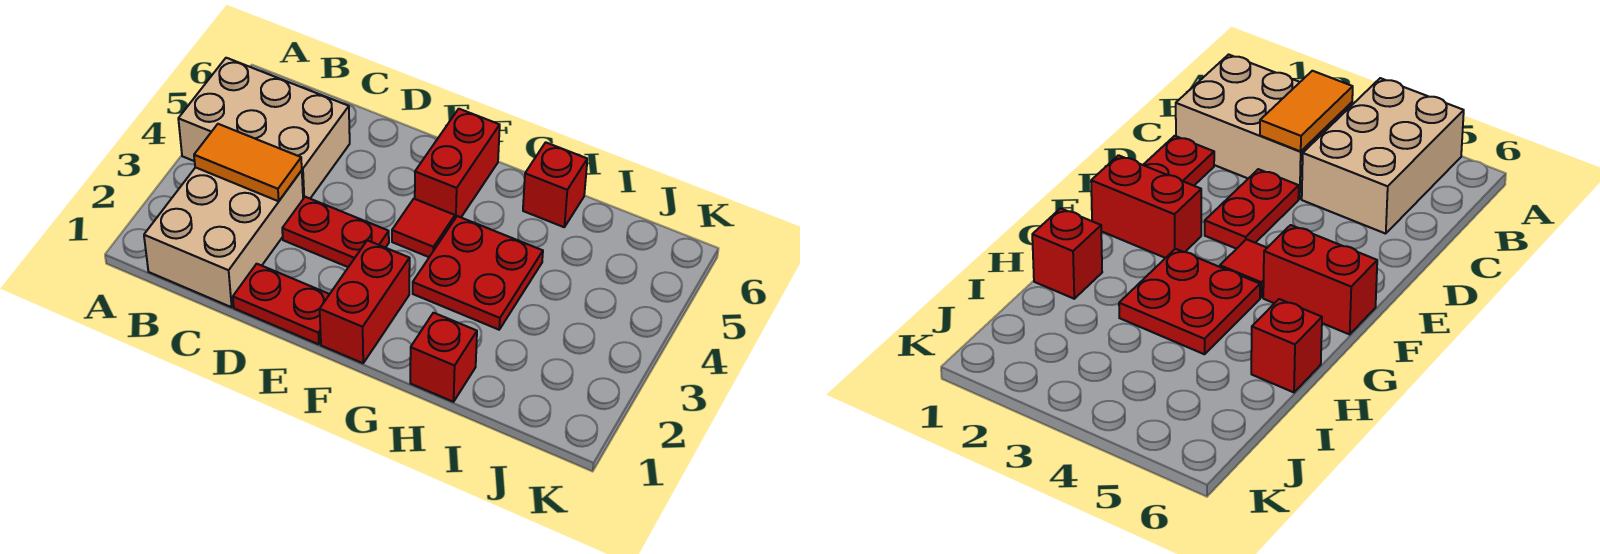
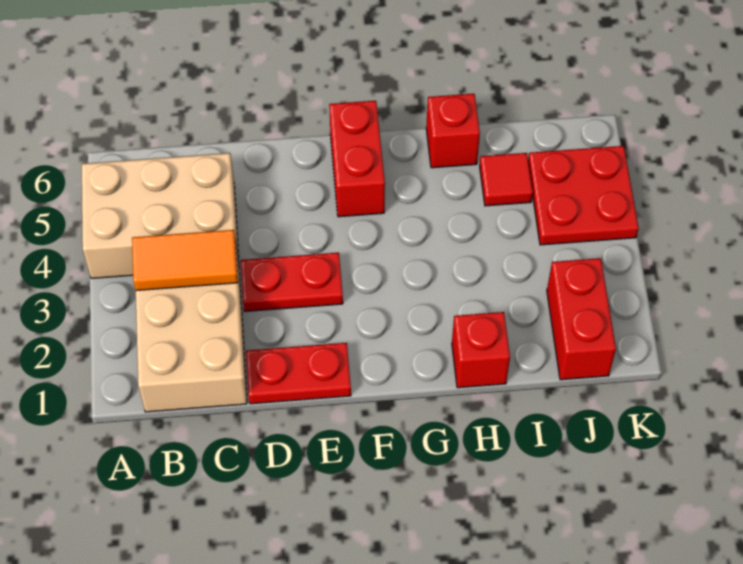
red 1x2 brick [320,240,410,363] -> red 1x2 brick moved to [547,258,616,380]
red 1x1 tile [392,199,455,257] -> red 1x1 tile moved to [480,153,533,206]
red 2x2 plate [413,216,543,330] -> red 2x2 plate moved to [528,146,639,245]

